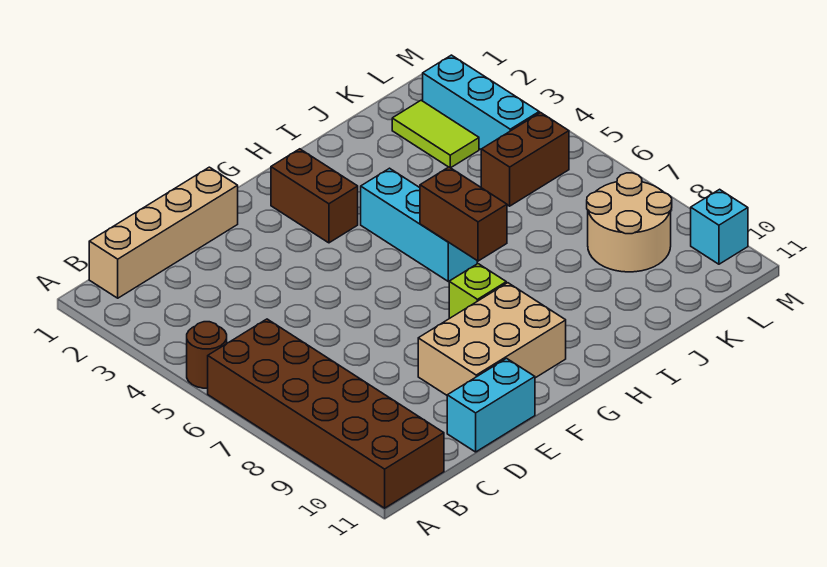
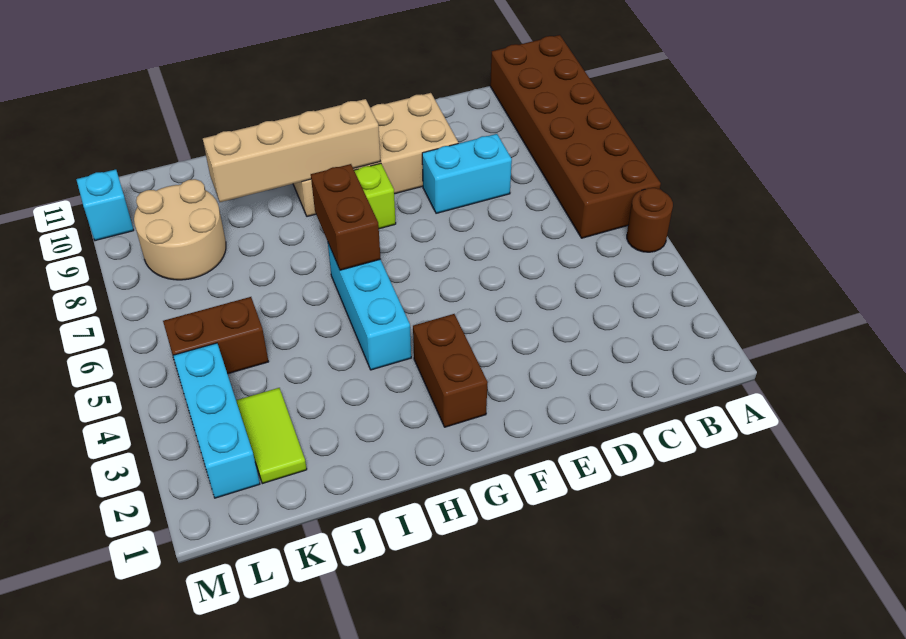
tan 1x4 brick [89,167,238,298] -> tan 1x4 brick moved to [203,99,381,202]
cyan 1x2 brick [447,358,535,452] -> cyan 1x2 brick moved to [422,134,512,213]
tan 2x3 brick [418,283,566,395] -> tan 2x4 brick [293,93,458,216]

